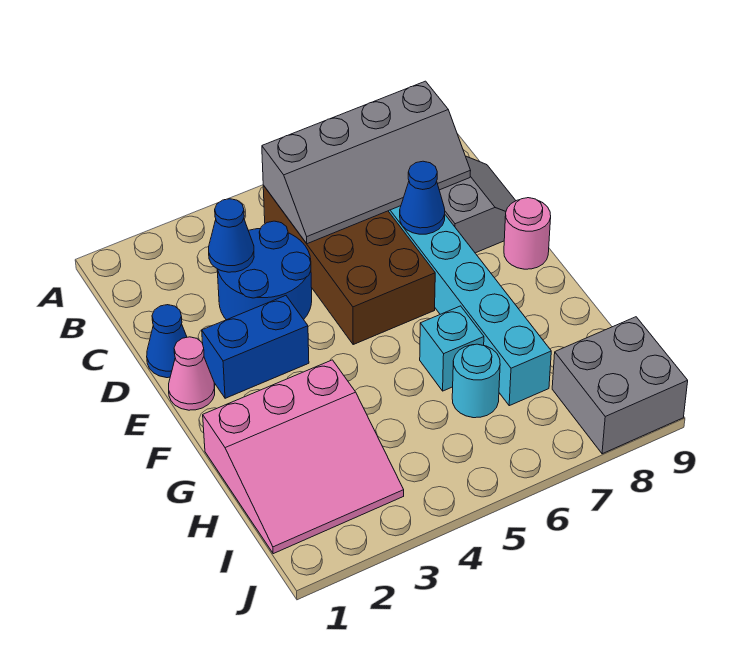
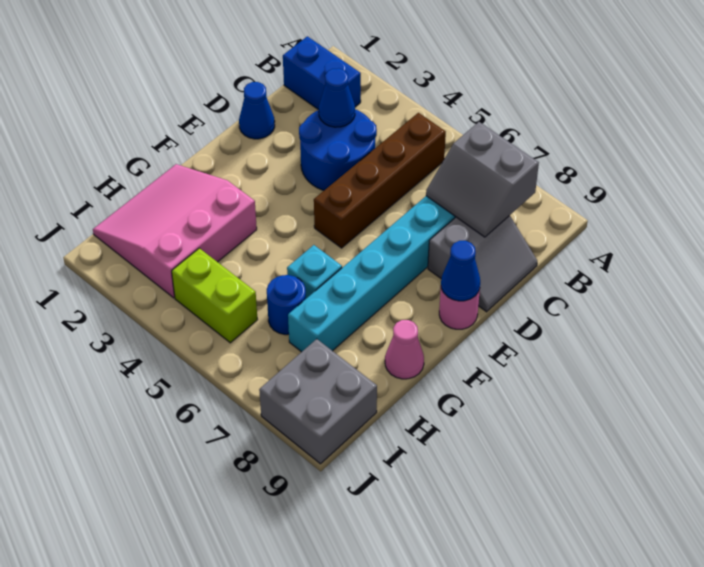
brown 2x4 brick [263,185,435,344] -> brown 1x4 brick [314,113,446,248]
grey 2x4 slope [262,81,471,244] -> grey 2x2 slope [426,122,539,237]
blue 1x1 cone [400,161,445,234] -> blue 1x1 cone moved to [441,241,480,301]
pink 1x1 cone [169,337,215,410] -> pink 1x1 cone moved to [385,320,424,379]
blue 1x2 brick [202,296,309,398] -> blue 1x2 brick moved to [283,36,361,110]
pink 3x3 slope [203,360,404,554] -> pink 3x3 slope turned to [93,164,257,298]
cyan 1x1 round brick [452,344,500,418] -> blue 1x1 round brick [267,275,306,335]
none -> lime 1x2 brick [172,248,258,343]

